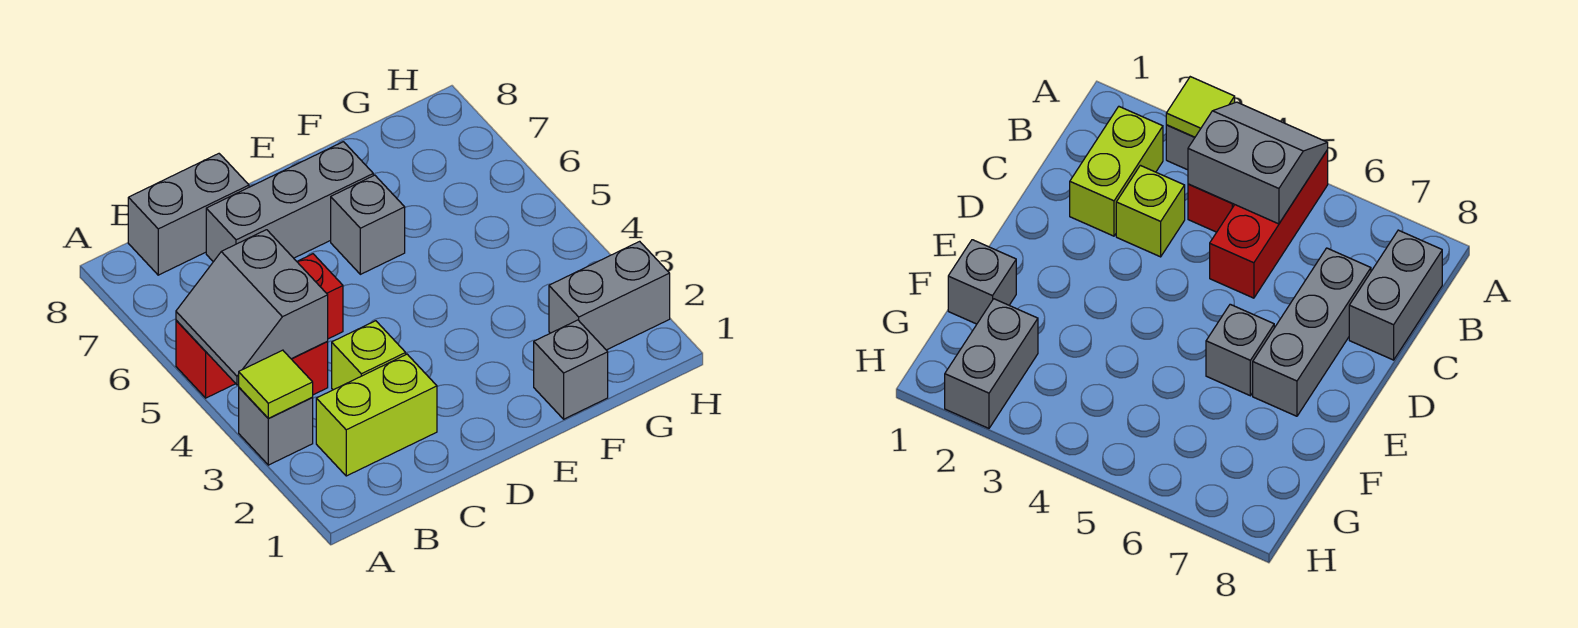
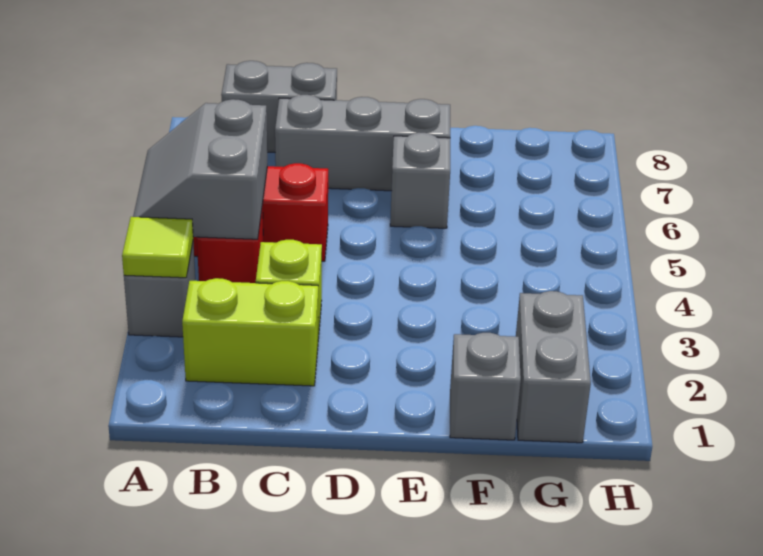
grey 1x2 brick [549,241,670,350] -> grey 1x2 brick turned to [516,291,591,443]

